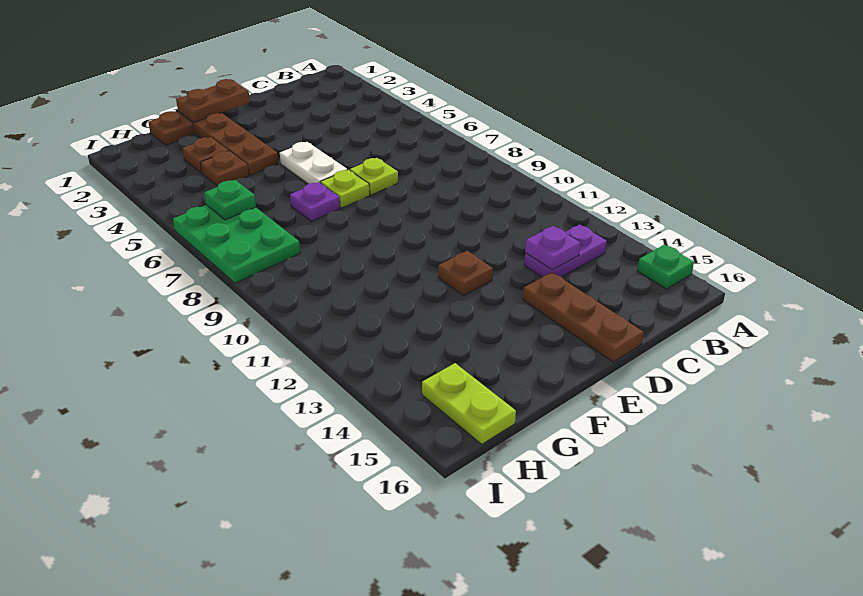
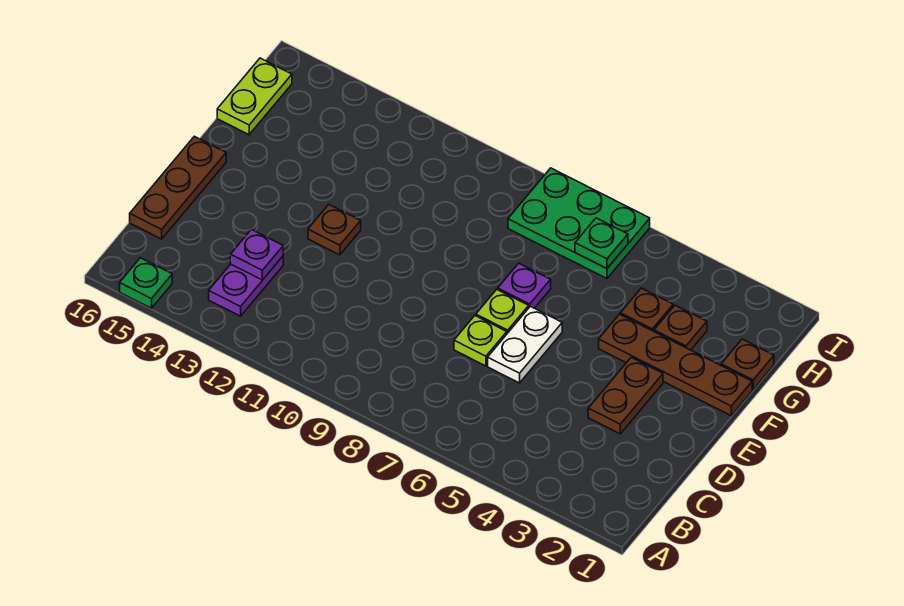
brown 1x3 plate [523,272,643,362] -> brown 1x3 plate turned to [130,136,226,239]
brown 1x2 plate [176,79,250,122] -> brown 1x2 plate moved to [588,357,663,434]
white 1x2 plate [280,142,347,184] -> white 1x2 plate turned to [488,306,562,383]
lime 1x2 plate [422,363,516,444] -> lime 1x2 plate turned to [217,58,292,135]

